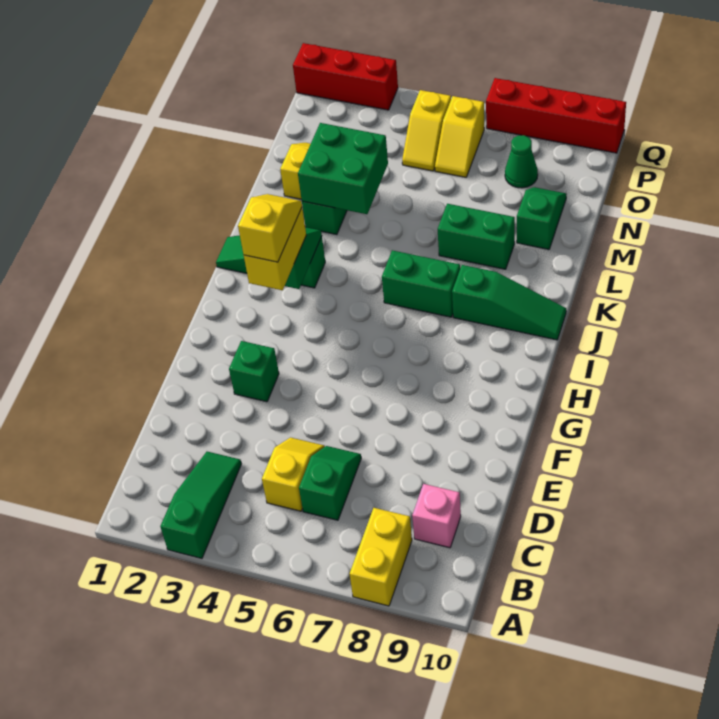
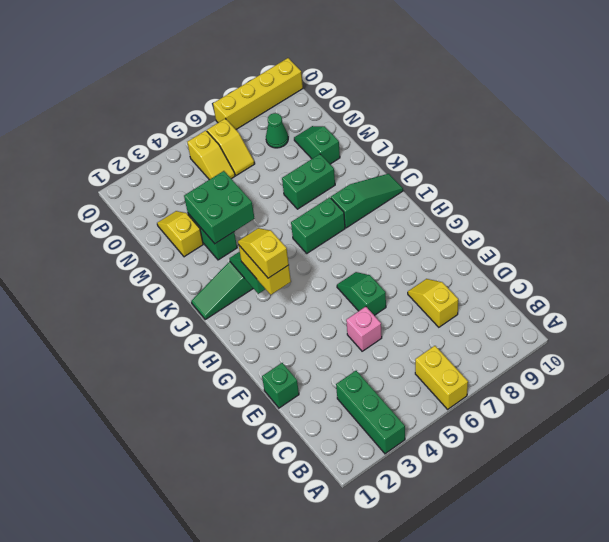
green 1x3 slope [160,452,241,558] -> green 1x3 brick [336,371,405,454]
yellow 1x2 brick [350,508,412,606] -> yellow 1x2 brick moved to [415,346,468,409]
yellow 1x2 slope [262,437,325,511] -> yellow 1x2 slope moved to [408,279,458,327]
green 1x2 slope [299,446,361,520] -> green 1x2 slope moved to [337,272,386,315]
pink 1x1 brick [412,484,461,548] -> pink 1x1 brick moved to [346,307,382,351]
green 1x1 brick [229,341,279,402] -> green 1x1 brick moved to [262,363,299,408]
red 1x3 brick [293,43,398,110] -> none
red 1x4 brick [486,78,626,153] -> yellow 1x4 brick [213,58,303,129]

